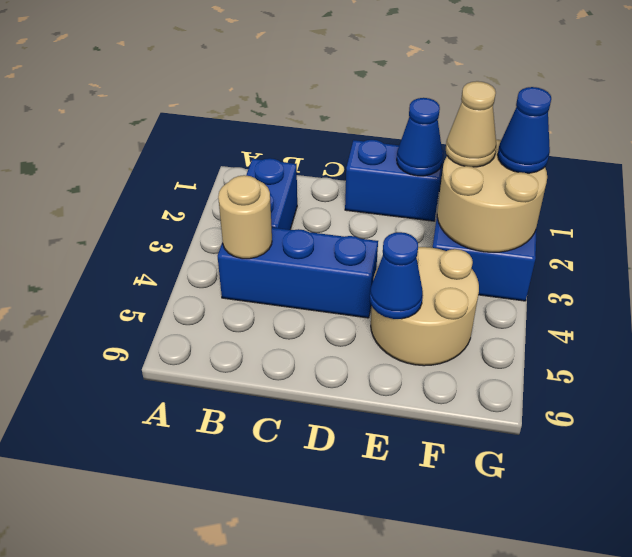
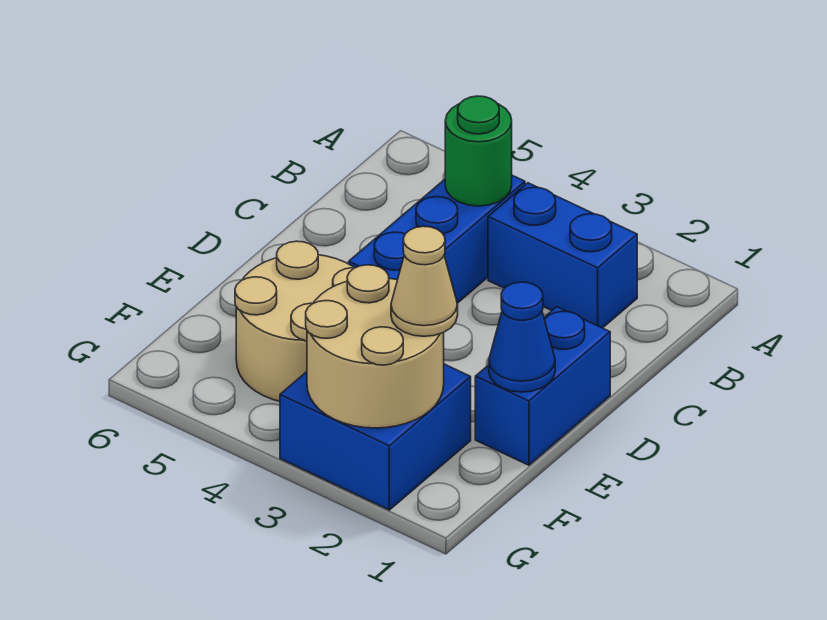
tan 1x1 round brick [218,175,272,259] -> green 1x1 round brick [445,96,512,206]
blue 1x1 cone [370,232,423,319] -> none
blue 1x1 cone [498,87,551,173] -> none

